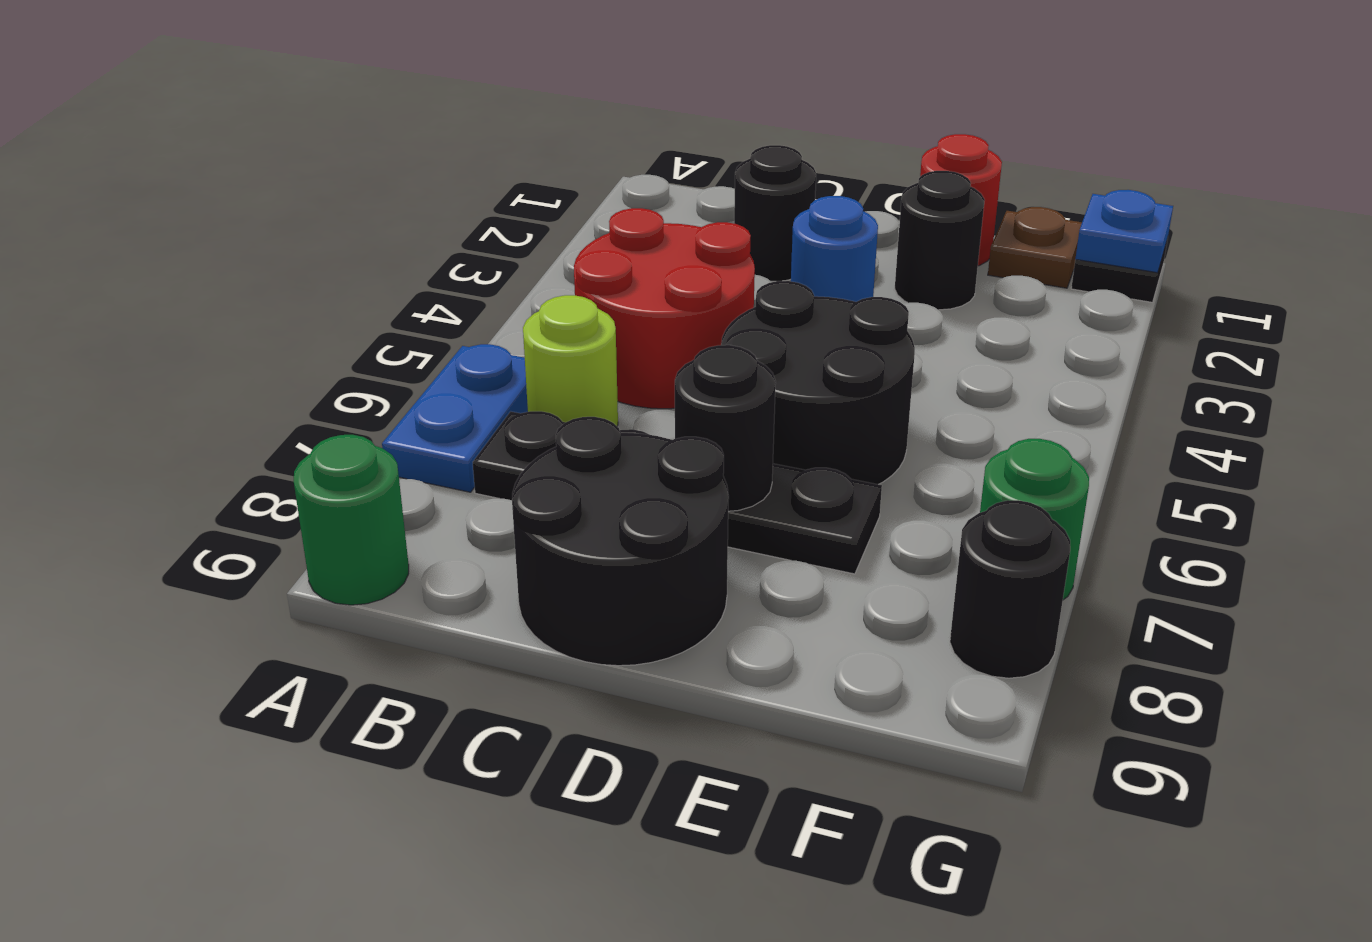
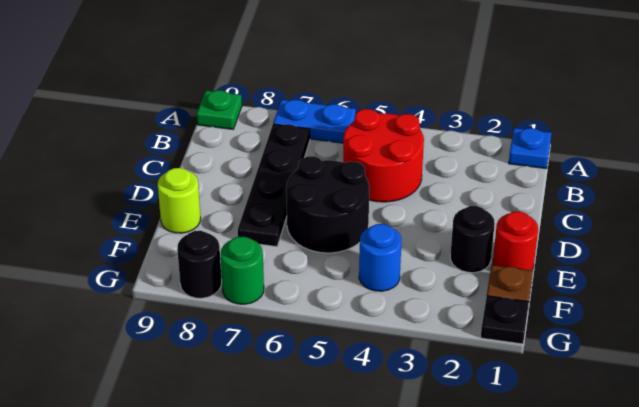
green 1x1 round brick [294,435,409,605] -> green 1x1 plate [197,90,242,129]
lime 1x1 round brick [523,295,618,426] -> lime 1x1 round brick moved to [158,168,201,233]
black 1x1 round brick [734,145,816,281] -> none
black 2x2 round brick [512,417,729,666] -> none
blue 1x1 round brick [791,196,878,302] -> blue 1x1 round brick moved to [359,224,401,291]
black 1x1 round brick [675,345,776,511] -> none
blue 1x1 plate [1075,190,1173,273] -> blue 1x1 plate moved to [509,128,551,168]

